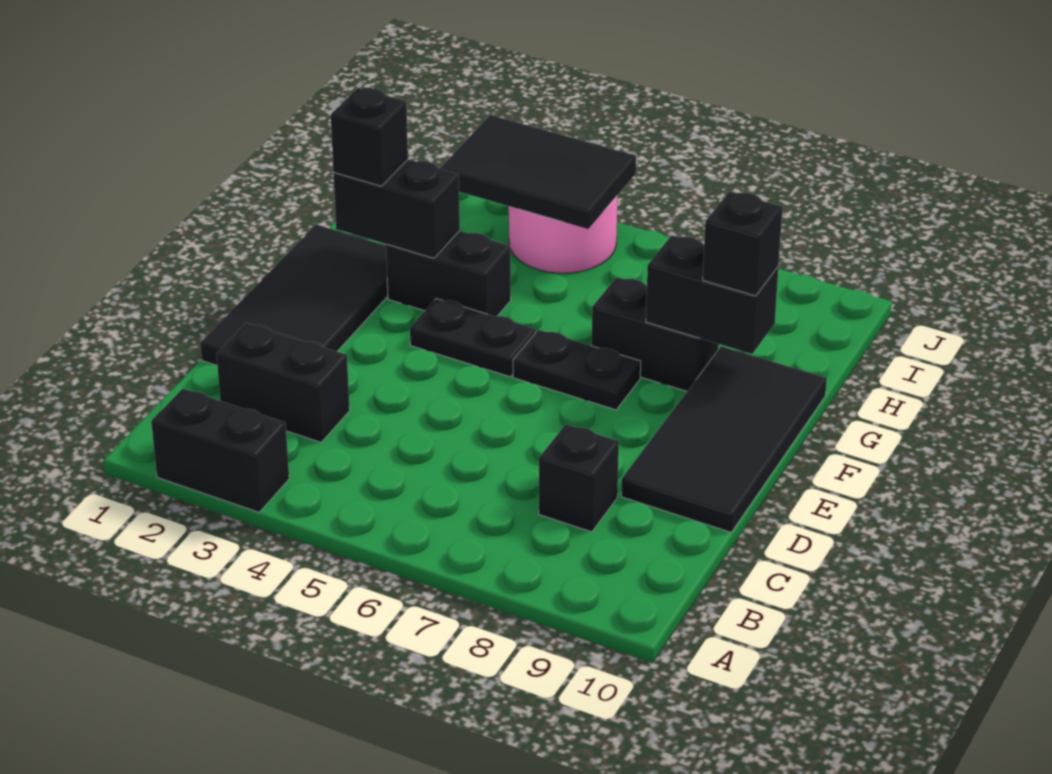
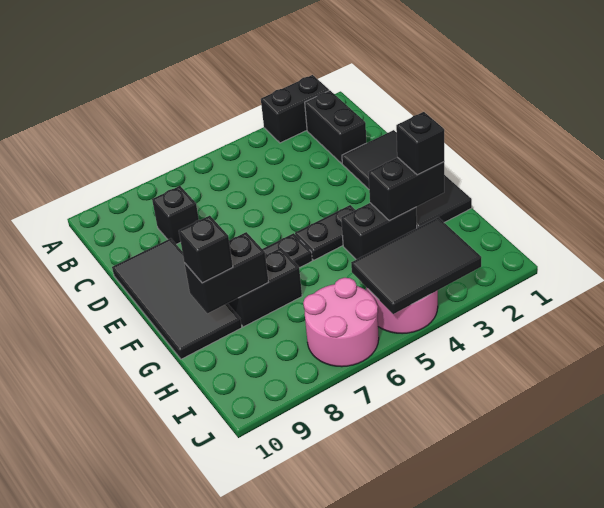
black 1x2 brick [216,323,350,442] -> black 1x2 brick turned to [305,90,366,163]
none -> pink 2x2 round brick [303,278,379,367]

